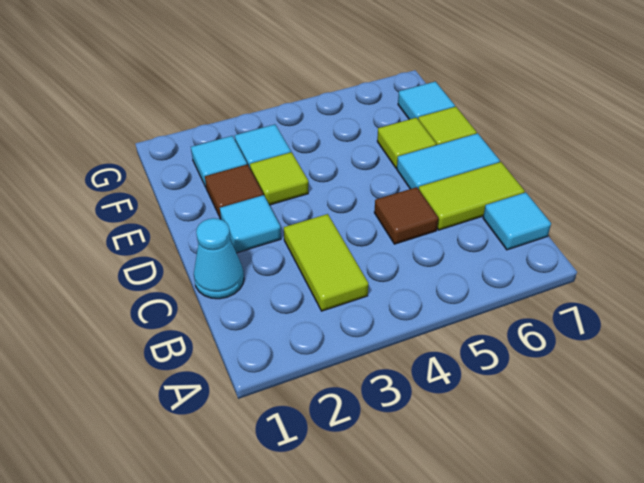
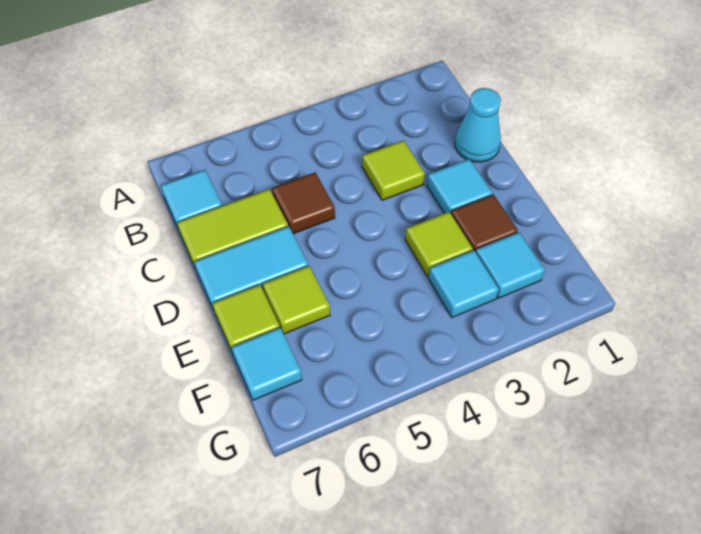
lime 1x2 tile [284,214,368,311] -> lime 1x1 tile [362,140,425,200]

